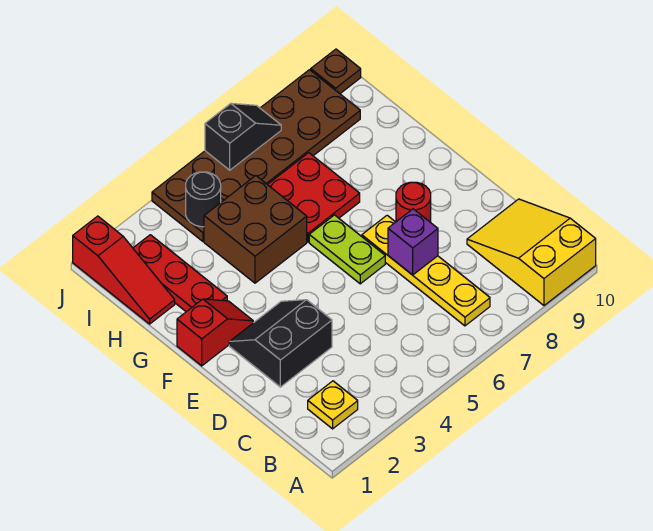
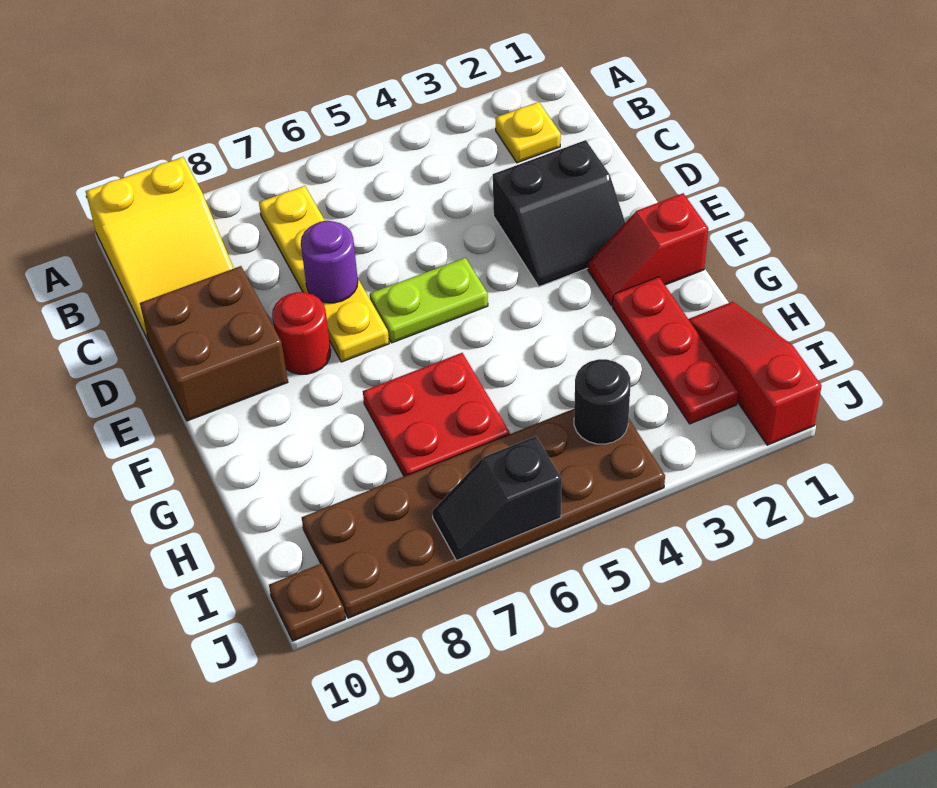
purple 1x1 brick [388,209,438,275] -> purple 1x1 round brick [301,221,358,303]
lime 1x2 plate [309,215,385,284] -> lime 1x2 plate turned to [370,258,488,343]
brown 2x2 brick [204,176,307,283] -> brown 2x2 brick moved to [140,266,288,421]

